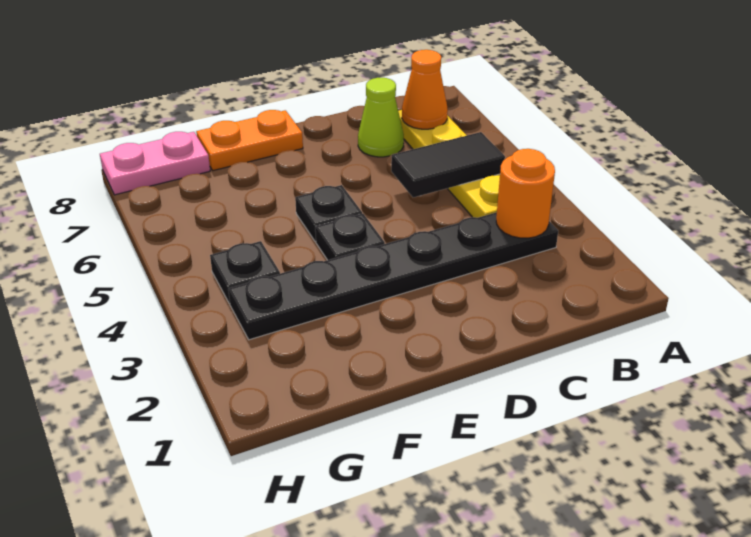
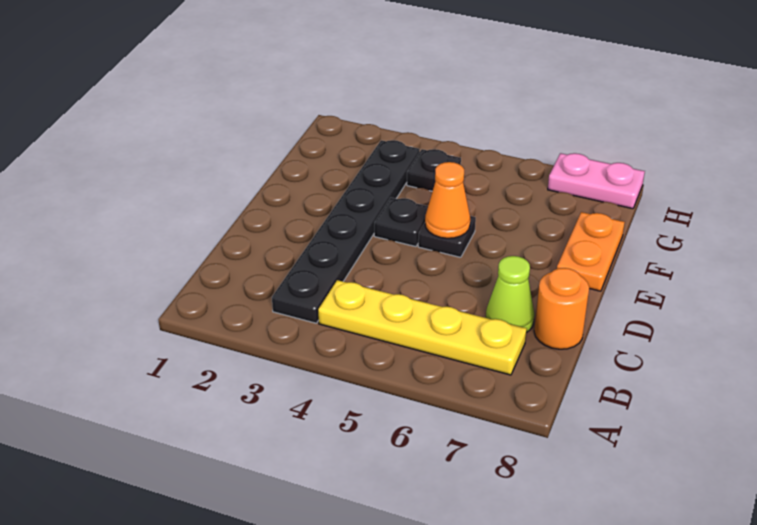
orange 1x1 round brick [496,149,555,238] -> orange 1x1 round brick moved to [534,268,589,349]
black 1x2 tile [391,132,505,197] -> none
orange 1x1 cone [402,50,448,129] -> orange 1x1 cone moved to [425,162,470,238]
pink 1x2 plate [100,132,210,195] -> pink 1x2 plate turned to [548,153,645,209]

